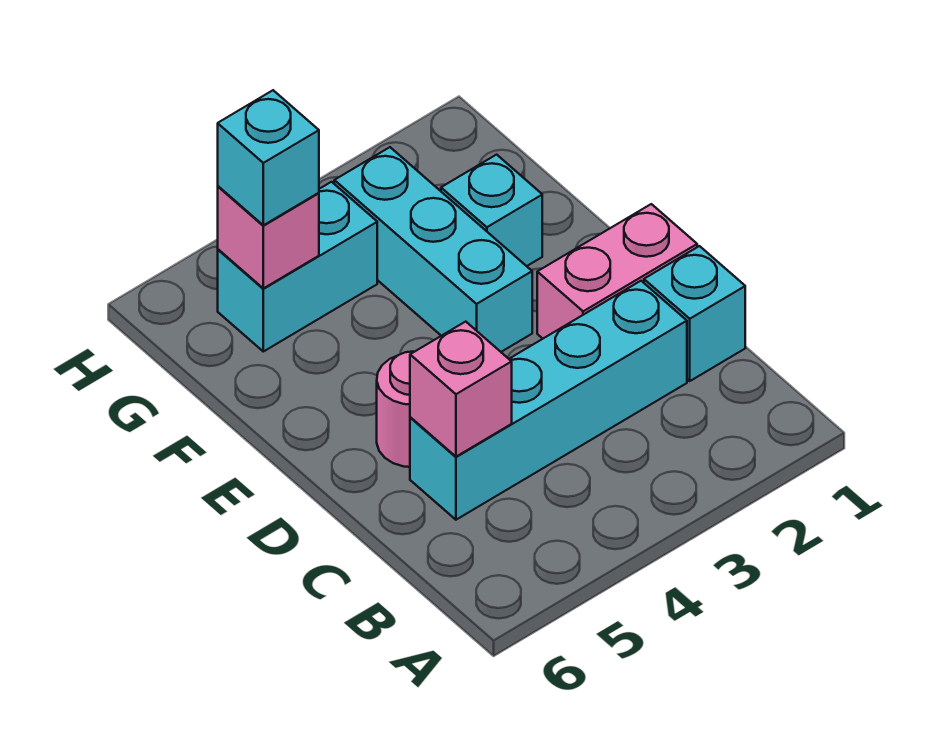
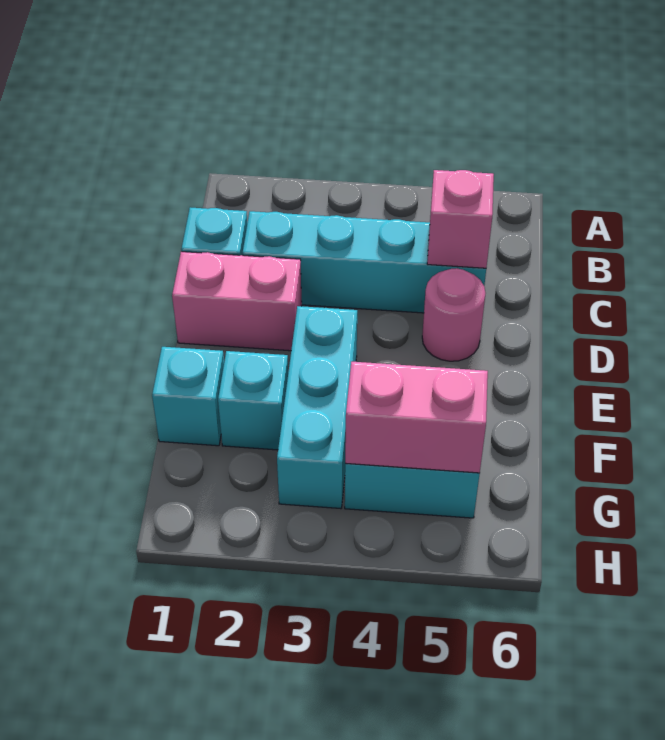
pink 1x1 brick [218,186,319,288] -> pink 1x2 brick [345,362,488,473]
cyan 1x1 brick [218,90,319,225] -> cyan 1x1 brick moved to [152,347,224,446]

